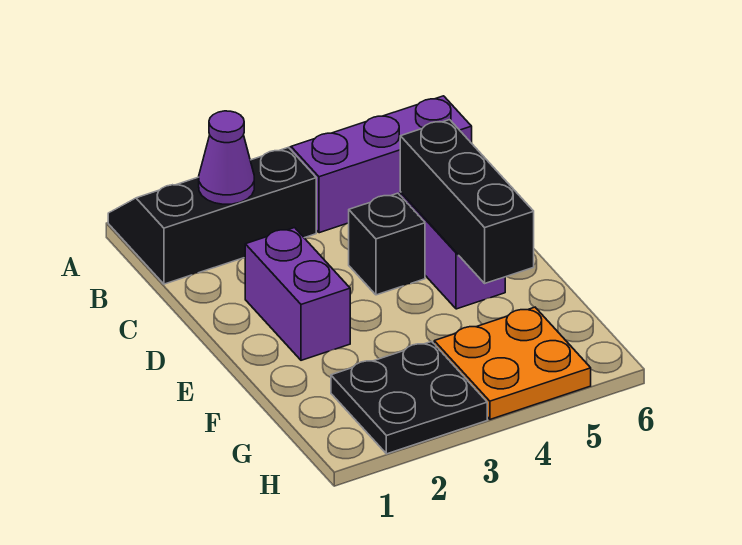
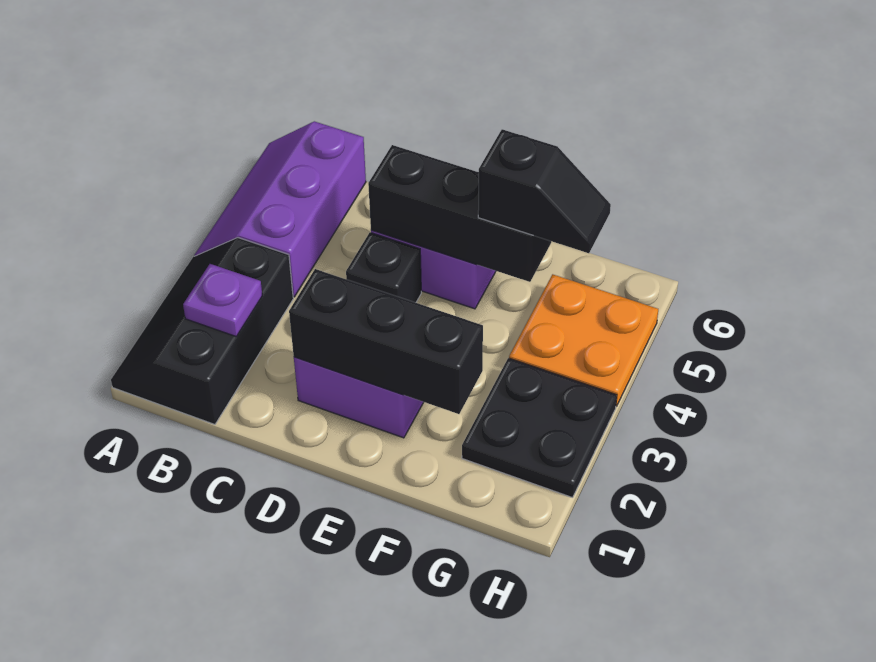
purple 1x1 cone [199,111,254,204] -> purple 1x1 plate [183,264,262,337]
none -> black 1x3 brick [289,269,483,414]
none -> black 1x2 slope [478,129,611,253]

